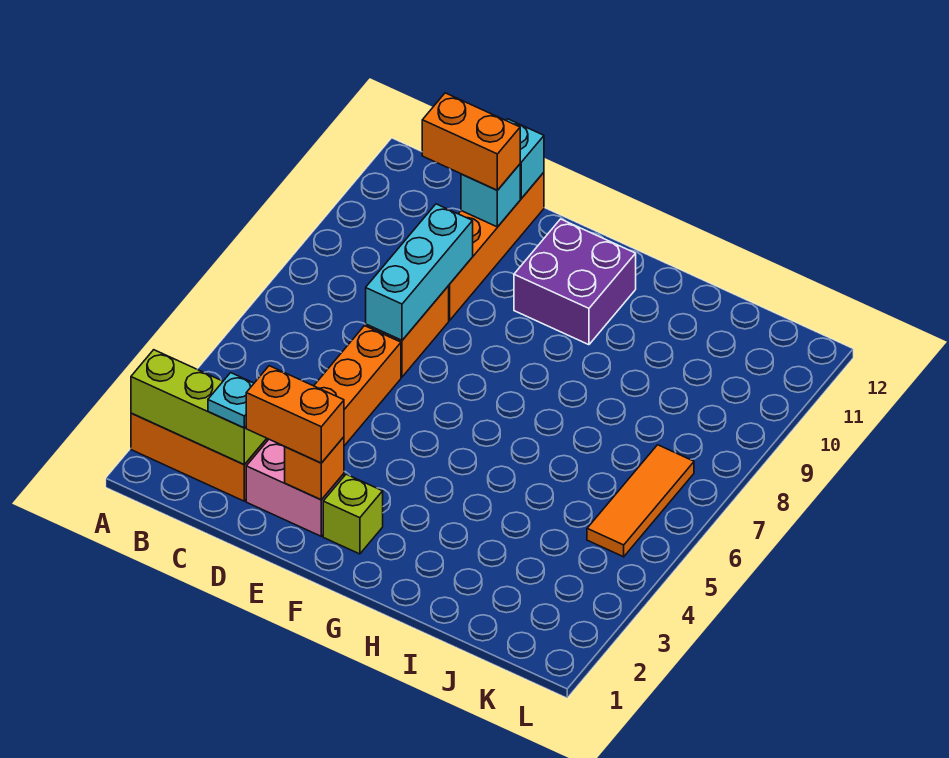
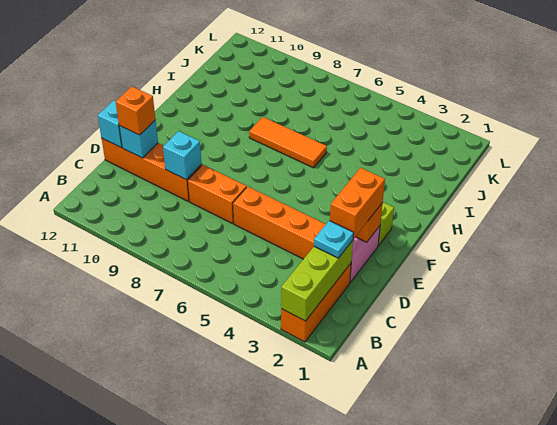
orange 1x2 brick [422,93,520,190] -> orange 1x1 brick [116,87,155,135]
cyan 1x3 brick [366,204,473,340] -> cyan 1x1 brick [163,131,202,180]
purple 2x2 brick [514,219,636,345] -> none
orange 1x3 tile [587,445,694,557] -> orange 1x3 tile moved to [249,117,327,168]

